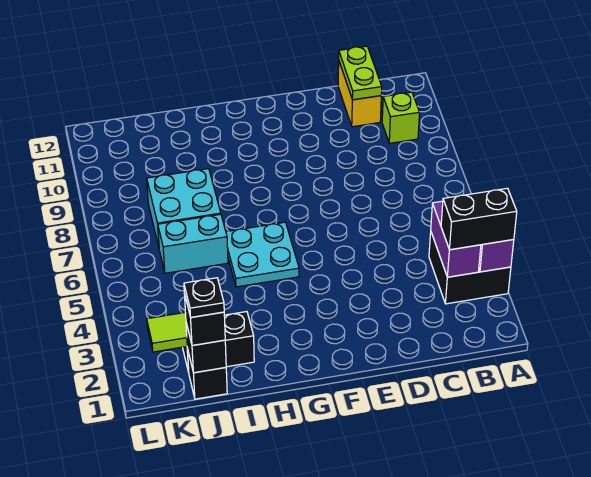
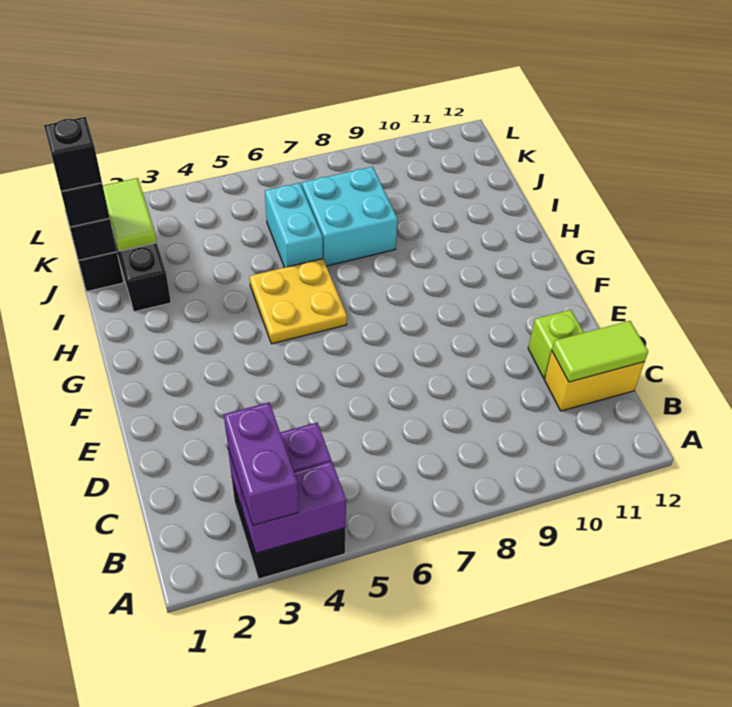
black 1x2 brick [441,188,517,250] -> purple 1x2 brick [224,402,299,525]
lime 1x1 brick [382,92,420,143] -> lime 1x1 brick moved to [528,310,584,378]
lime 1x2 plate [339,46,382,100] -> lime 1x2 tile [552,321,648,382]
cyan 2x2 plate [226,222,299,287] -> yellow 2x2 plate [250,259,347,344]
black 1x1 plate [184,278,224,317] -> black 1x1 brick [44,117,102,191]

